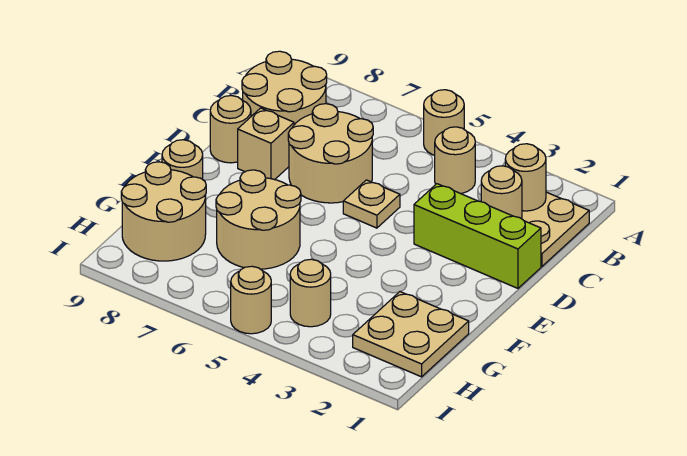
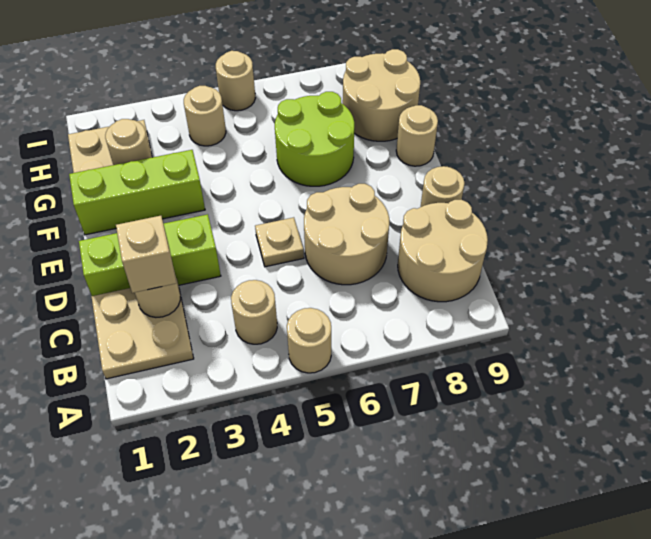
tan 1x1 round brick [505,144,546,211] -> tan 1x1 round brick moved to [105,119,152,165]
tan 1x1 brick [238,108,294,180] -> tan 1x1 brick moved to [116,216,176,293]
none -> lime 1x3 brick [69,150,205,235]
tan 2x2 round brick [216,170,301,269] -> lime 2x2 round brick [275,92,354,186]

